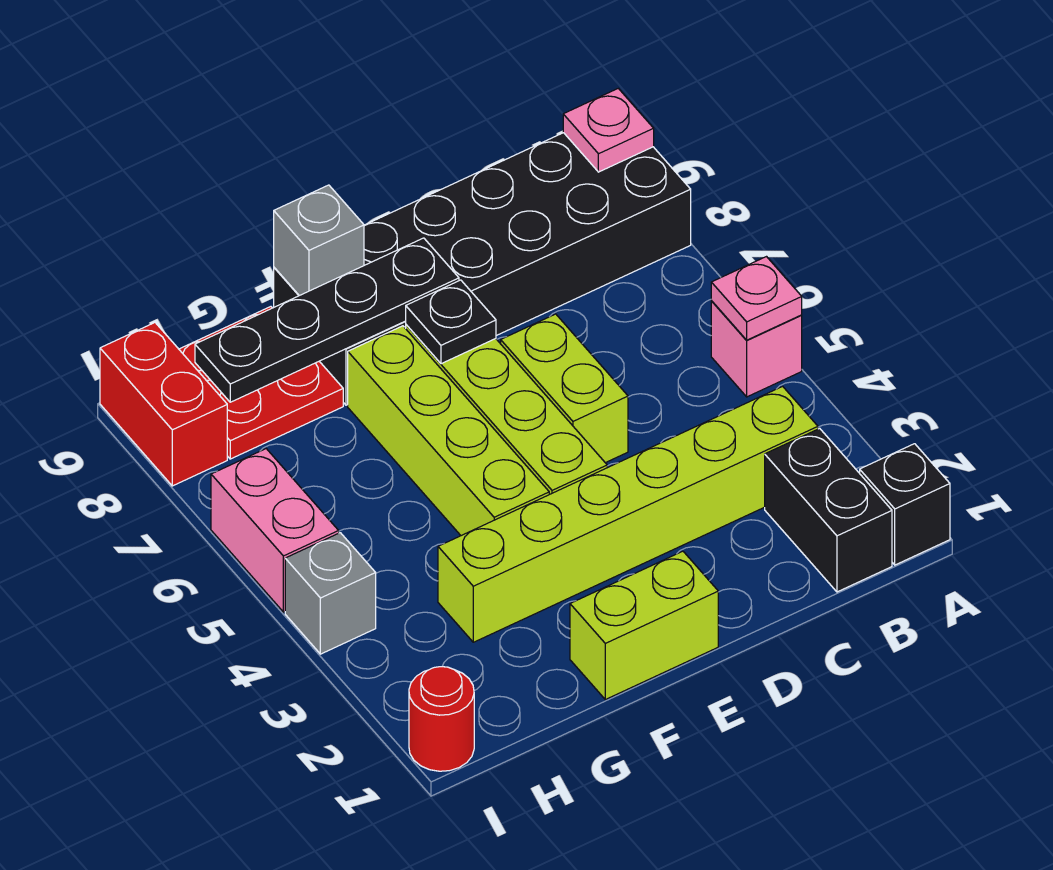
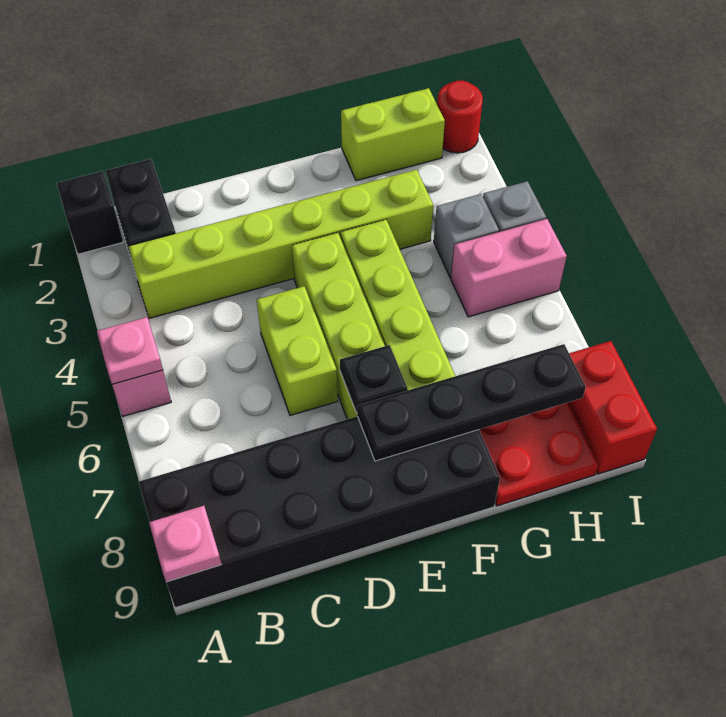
lime 1x2 brick [570,551,718,700] -> lime 1x2 brick moved to [341,88,445,181]
grey 1x1 brick [274,185,364,296] -> grey 1x1 brick moved to [434,194,499,278]
pink 1x2 brick [211,449,339,612] -> pink 1x2 brick turned to [451,219,567,317]

